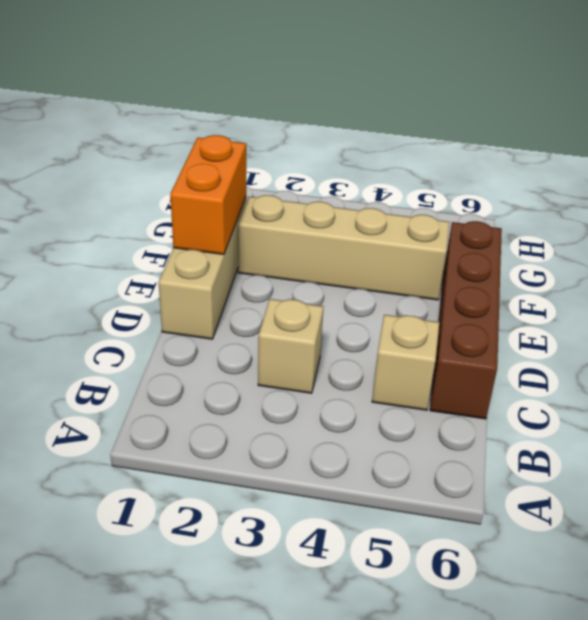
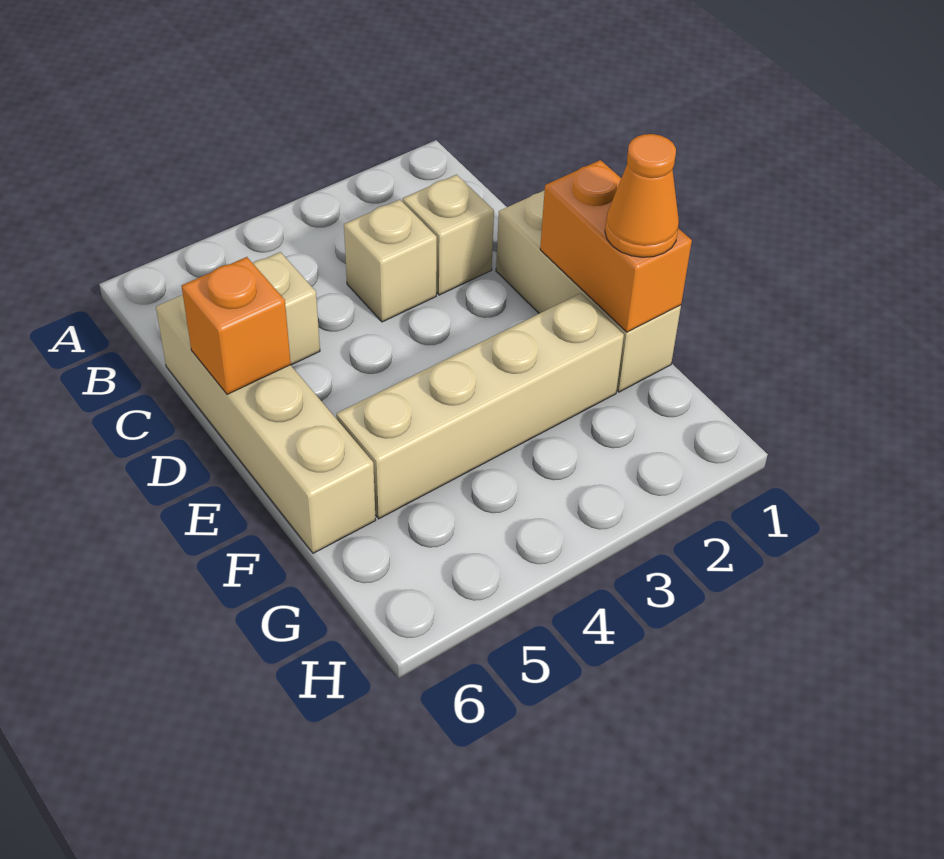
none -> tan 1x1 brick [403,175,494,295]
brown 1x4 brick [430,221,502,419] -> tan 1x4 brick [156,295,376,553]
none -> orange 1x1 brick [182,257,291,395]
none -> orange 1x1 cone [605,134,679,257]

